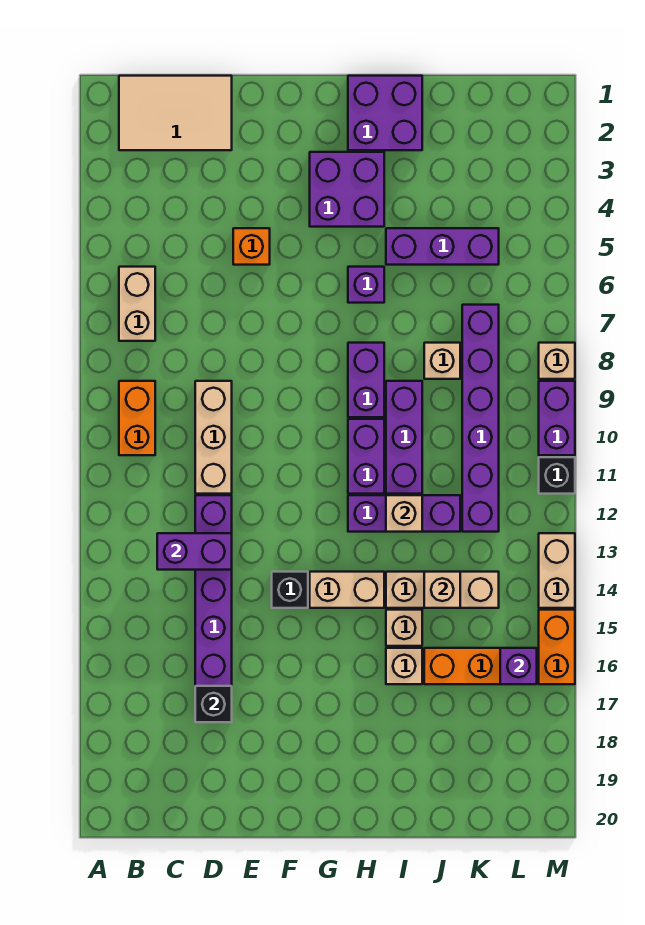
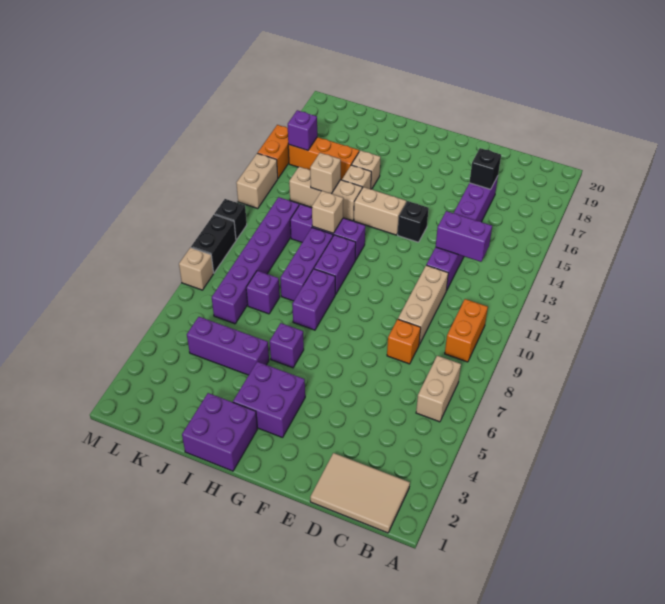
orange 1x1 brick [233,228,270,265] -> orange 1x1 brick moved to [387,319,421,364]
tan 1x1 brick [424,343,460,379] -> purple 1x1 brick [246,271,280,314]
purple 1x2 brick [539,381,575,455] -> black 1x2 brick [191,215,236,273]

